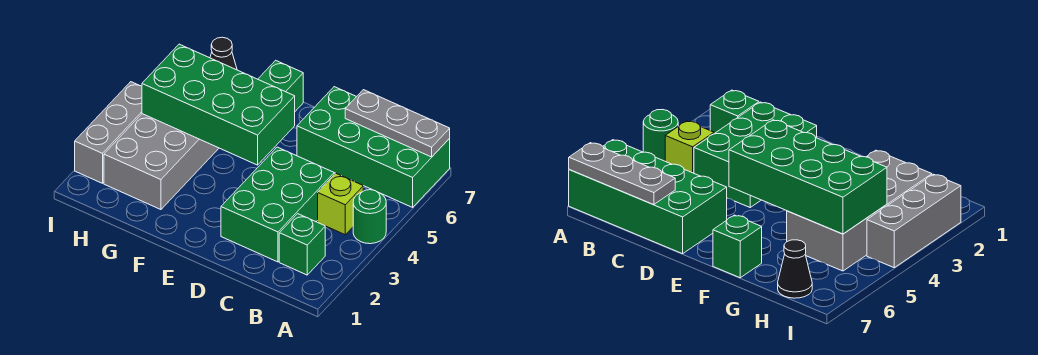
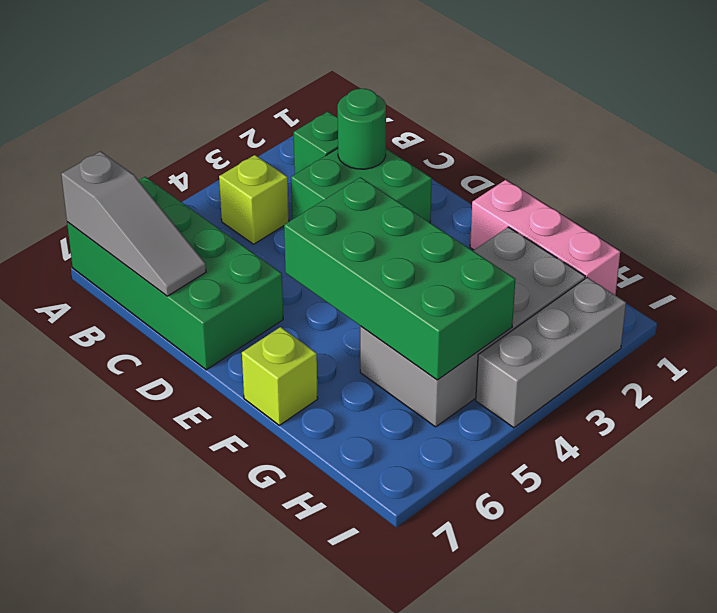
green 1x1 round brick [353,190,386,244] -> green 1x1 round brick moved to [338,89,386,169]
grey 1x3 plate [345,90,450,157] -> grey 1x3 slope [61,151,206,296]
green 2x3 brick [221,147,334,262] -> green 2x2 brick [291,148,432,222]
none -> pink 1x3 brick [470,180,620,295]
green 1x1 brick [258,60,303,111] -> lime 1x1 brick [242,327,318,425]
black 1x1 cone [210,37,237,70] -> none

